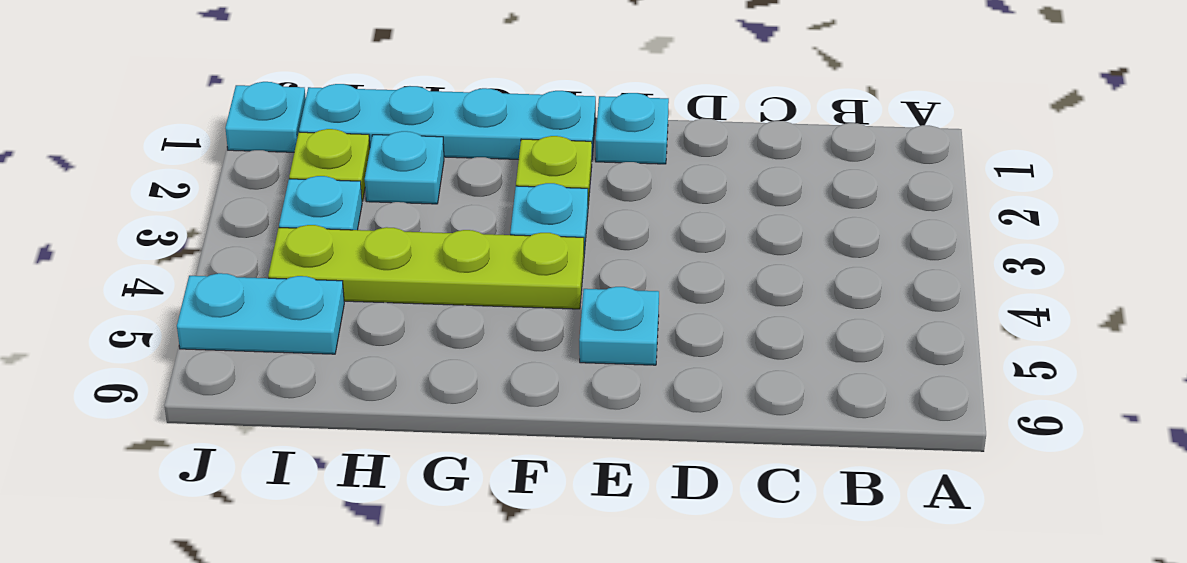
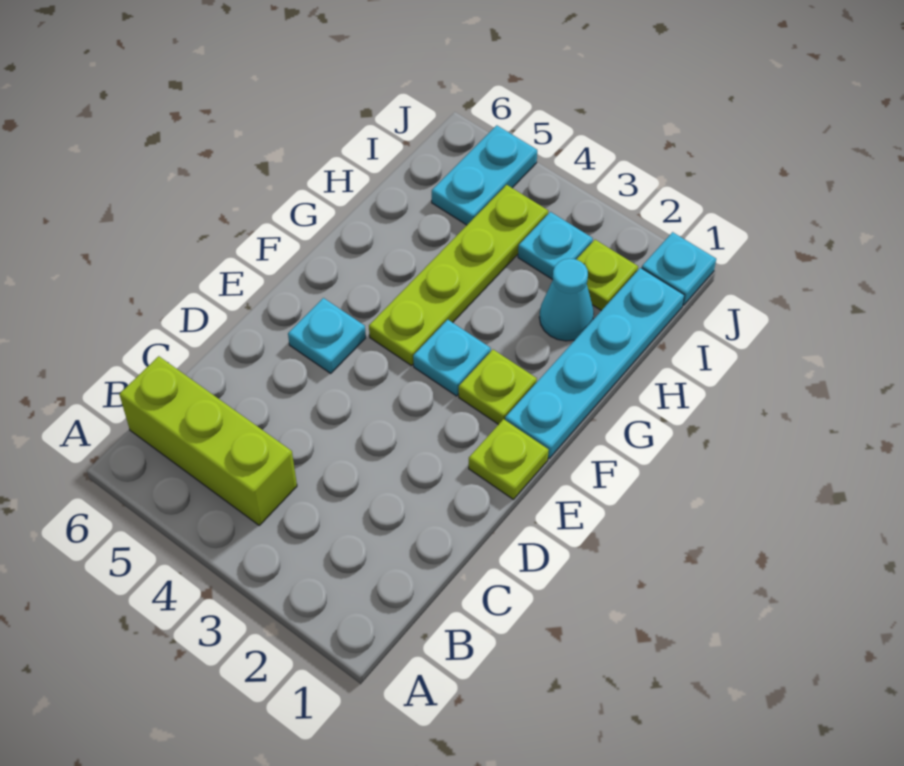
none -> lime 1x3 brick [119,356,297,525]
cyan 1x1 plate [596,93,669,164] -> lime 1x1 plate [469,419,549,499]
cyan 1x1 plate [365,131,444,204] -> cyan 1x1 cone [539,259,594,341]

